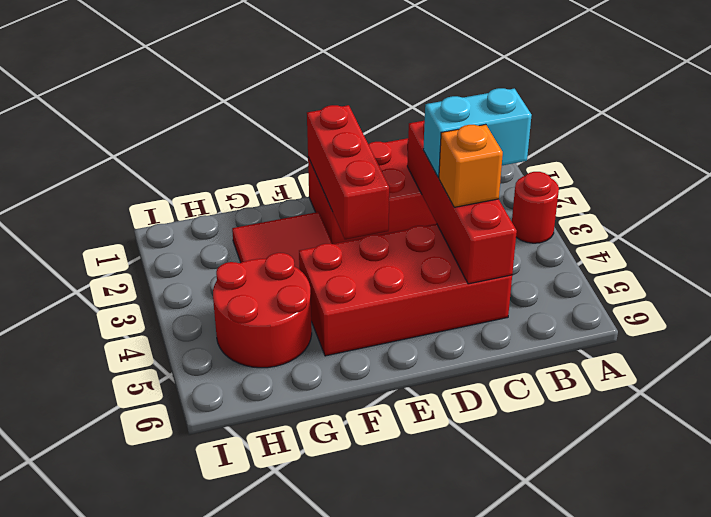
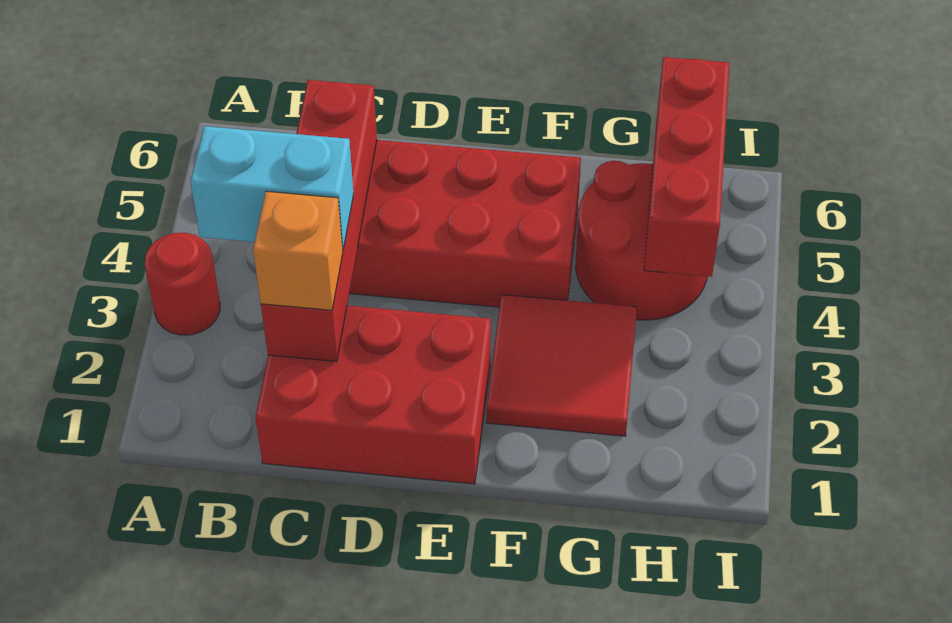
orange 1x1 brick [439,124,503,207] -> orange 1x1 brick moved to [253,191,343,310]
red 1x3 brick [307,105,389,239] -> red 1x3 brick moved to [644,57,729,277]

